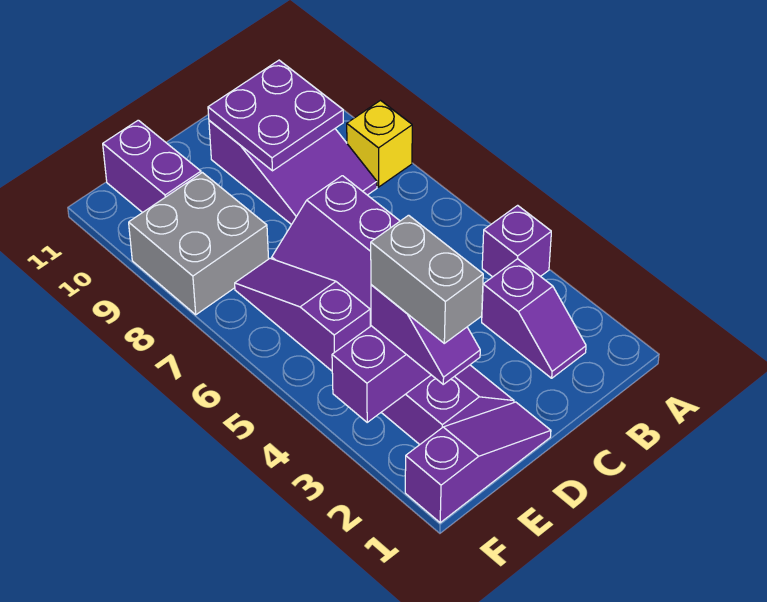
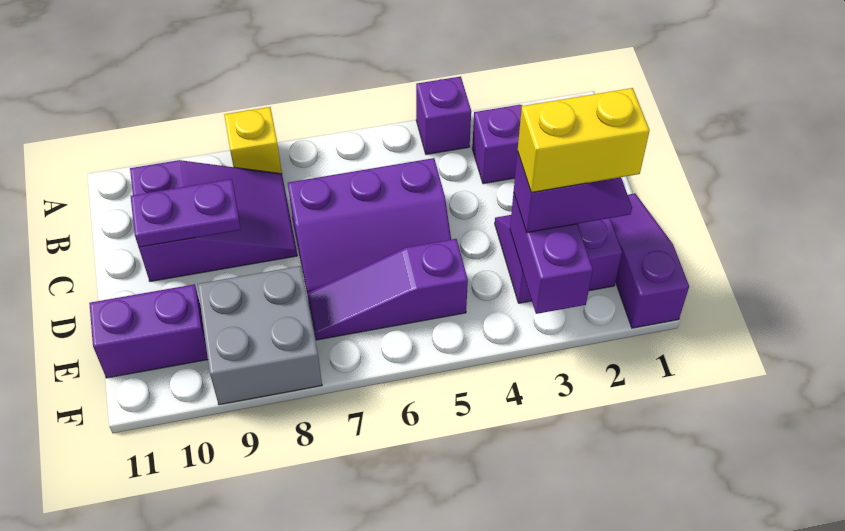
purple 2x2 plate [208,60,343,171] -> purple 1x2 plate [131,179,241,247]
grey 1x2 brick [371,215,483,343] -> yellow 1x2 brick [518,88,650,192]

